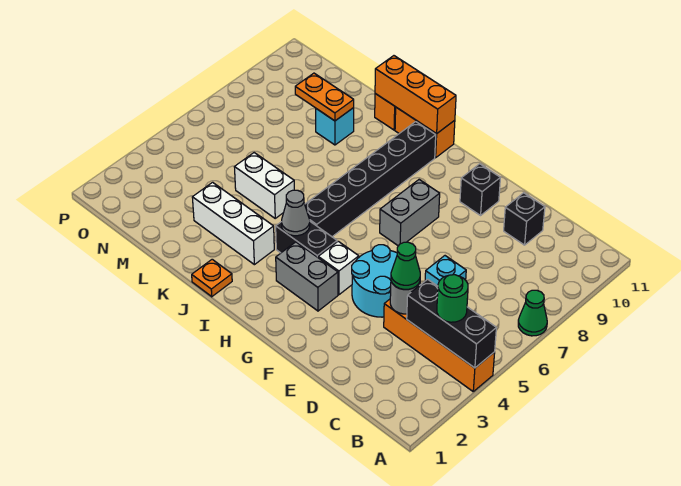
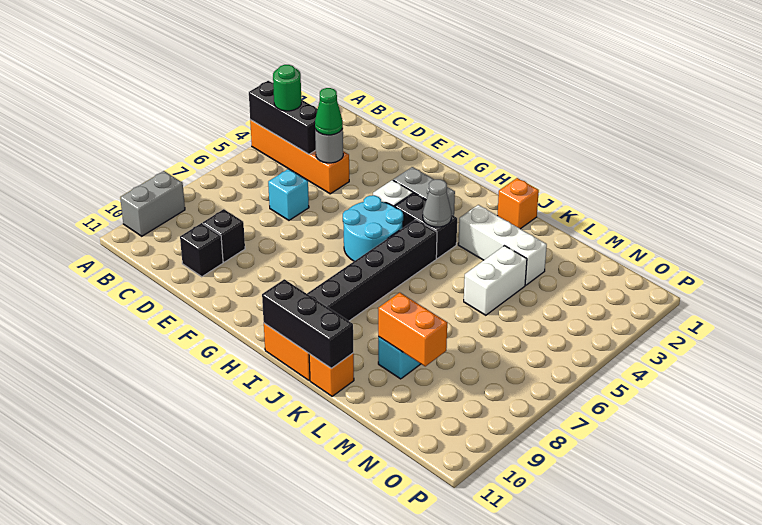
green 1x1 cone [518,290,547,336] -> none
cyan 2x2 round brick [352,245,397,317] -> cyan 2x2 round brick moved to [343,195,403,261]
black 1x1 brick [460,164,500,215] -> black 1x1 brick moved to [203,209,245,262]
grey 1x2 brick [380,180,440,246] -> grey 1x2 brick moved to [120,171,185,236]
orange 1x3 brick [375,56,456,134] -> black 1x3 brick [262,279,353,368]
orange 1x1 plate [192,259,232,297] -> orange 1x1 brick [498,178,539,229]
white 1x2 brick [235,153,294,218] -> white 1x2 brick turned to [464,246,527,315]
orange 1x2 plate [295,73,354,121] -> orange 1x2 brick [378,293,447,366]

